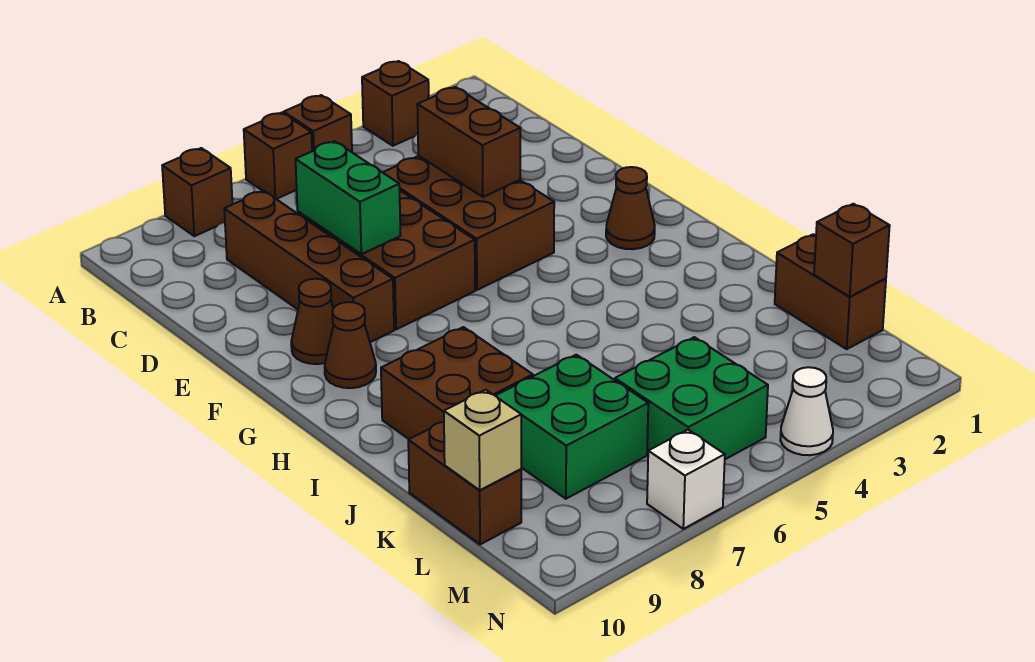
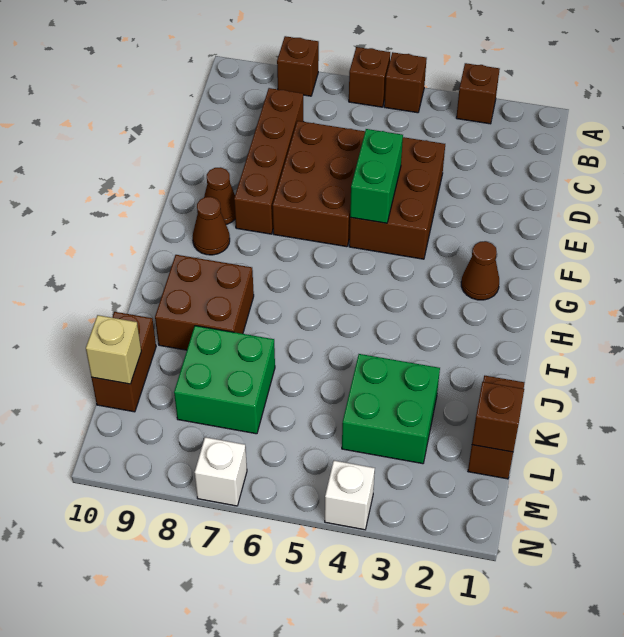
brown 1x2 brick [417,87,520,197] -> none
green 1x2 brick [296,141,400,254] -> green 1x2 brick moved to [350,129,403,223]
green 2x2 brick [615,337,768,459] -> green 2x2 brick moved to [342,354,440,464]
white 1x1 cone [780,367,833,455] -> white 1x1 brick [325,461,375,530]

